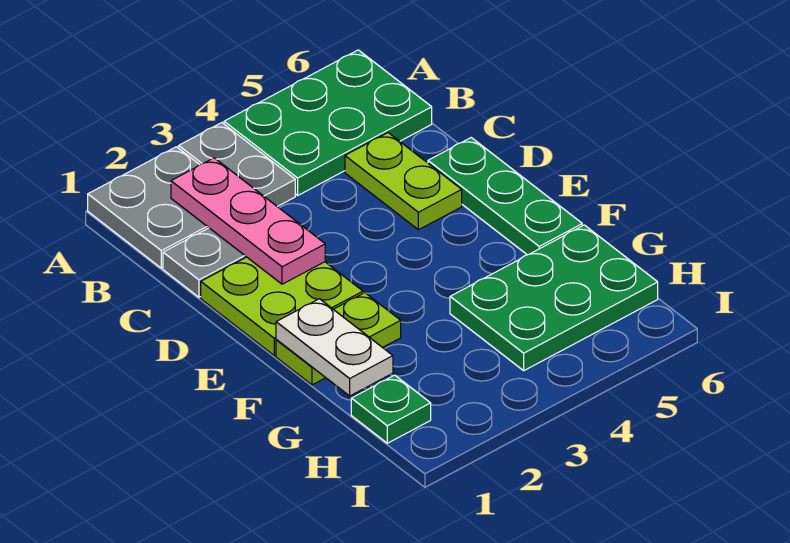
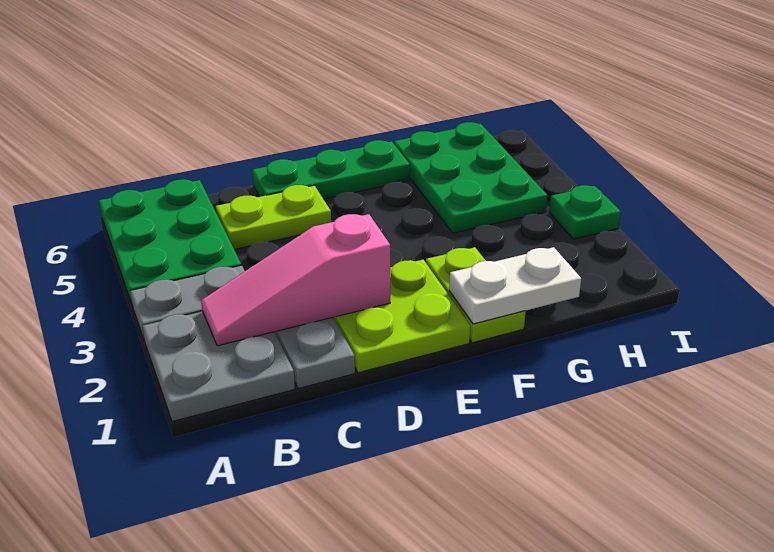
pink 1x3 plate [171,158,325,284] -> pink 1x3 slope [201,214,390,346]
green 1x1 plate [351,375,431,443] -> green 1x1 plate moved to [549,185,621,239]

